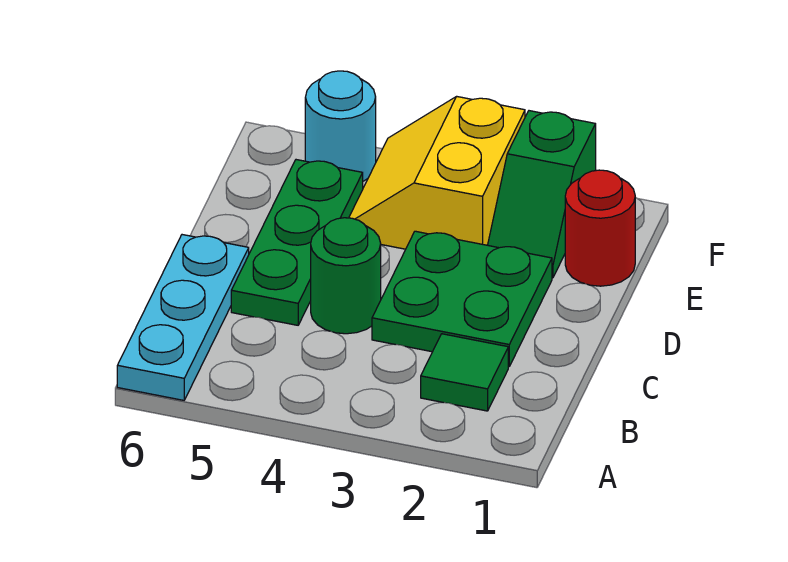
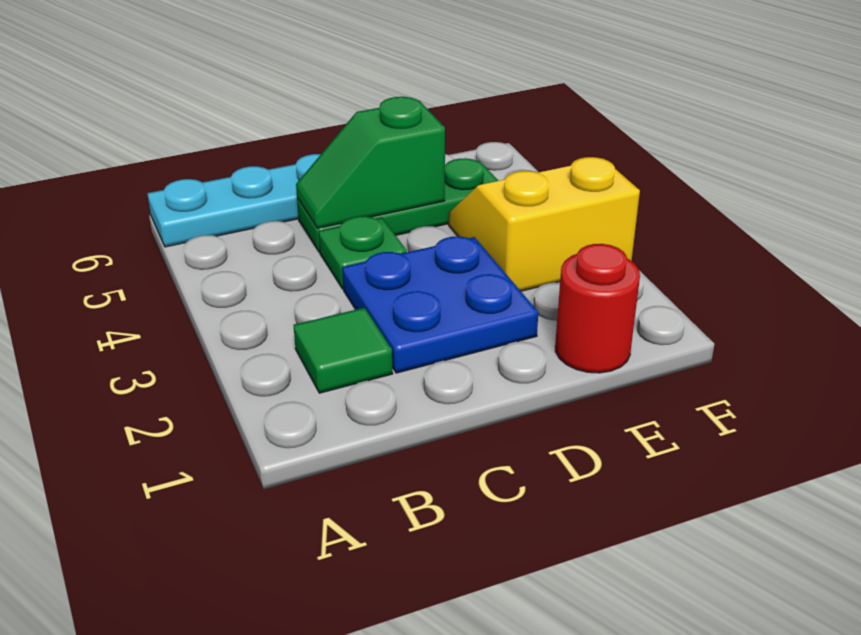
green 2x2 plate [372,231,552,367] -> blue 2x2 plate [342,236,538,373]
green 1x1 round brick [311,218,381,334] -> green 1x1 plate [319,216,407,289]
green 1x2 slope [488,111,596,278] -> green 1x2 slope moved to [296,97,445,228]
cyan 1x1 round brick [305,71,376,181] -> none

